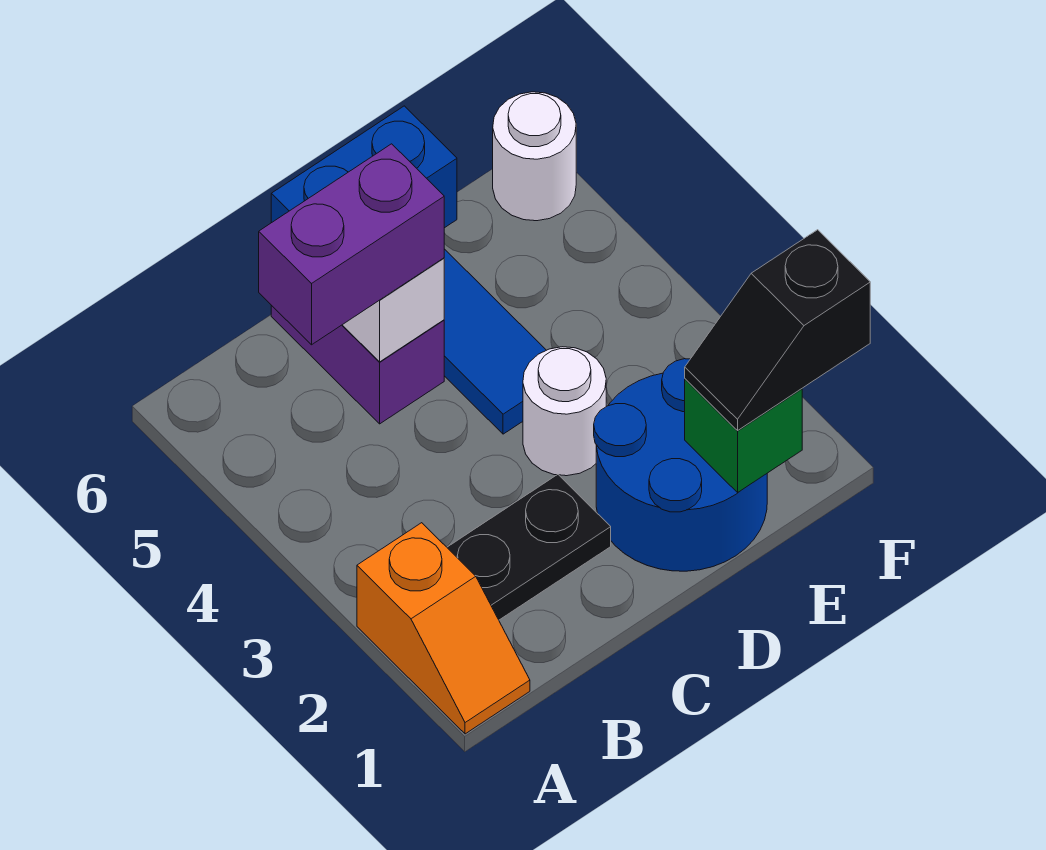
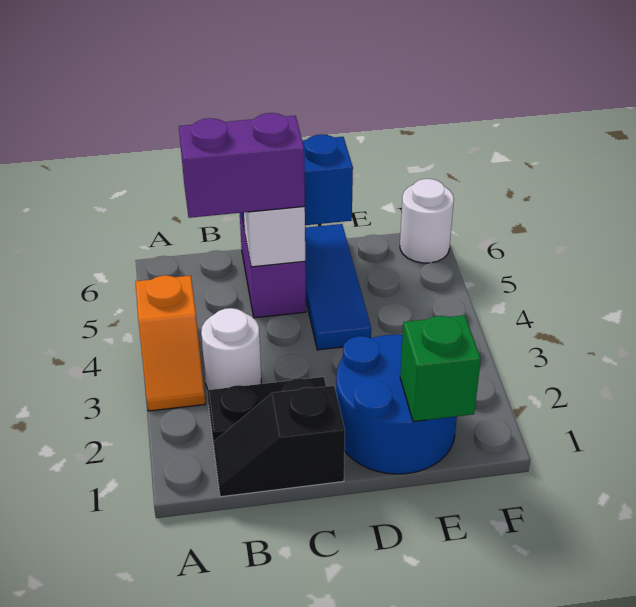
orange 1x2 slope [357,523,530,734] -> orange 1x2 slope moved to [135,275,205,411]
white 1x1 round brick [523,347,606,476] -> white 1x1 round brick moved to [201,308,261,390]
black 1x2 slope [685,230,870,430] -> black 1x2 slope moved to [213,386,345,497]

